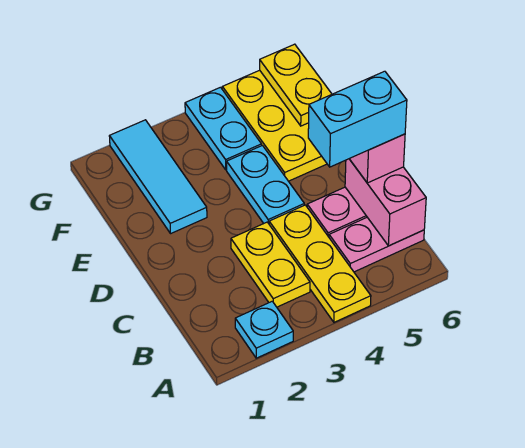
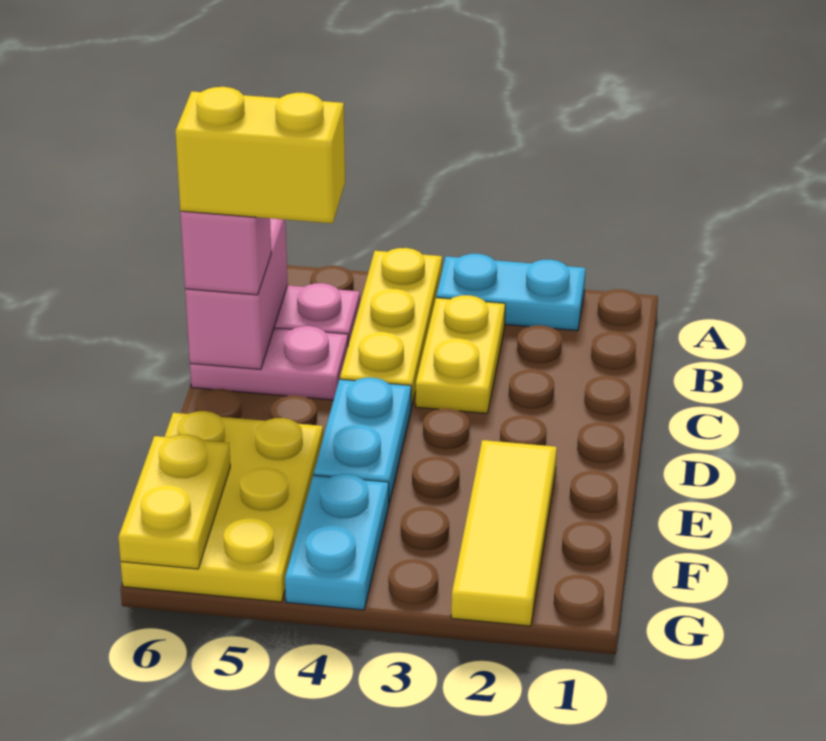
cyan 1x1 plate [235,301,293,358] -> cyan 1x2 plate [436,254,585,331]
cyan 1x2 brick [308,71,407,167] -> yellow 1x2 brick [175,87,345,223]
cyan 1x3 tile [109,120,207,234] -> yellow 1x3 tile [451,440,557,626]

